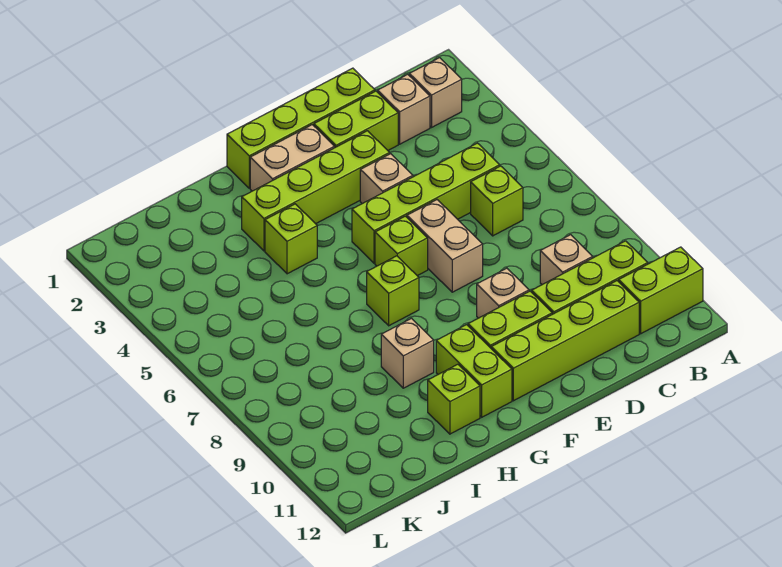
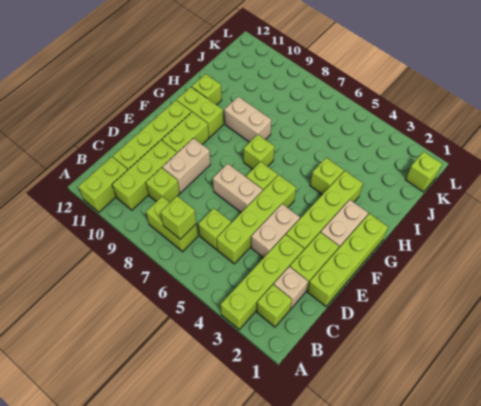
none -> lime 1x4 brick [221,235,304,329]
tan 1x1 brick [409,58,462,127] -> lime 1x1 brick [257,285,292,327]
none -> lime 1x2 brick [146,197,198,252]
none -> lime 1x1 brick [161,196,196,239]
tan 1x1 brick [540,235,593,285] -> lime 1x1 brick [146,168,180,202]
tan 1x1 brick [360,154,413,204] -> tan 1x2 brick [251,204,300,258]
tan 1x1 brick [477,268,529,318] -> tan 1x2 brick [162,138,210,193]
tan 1x1 brick [381,318,434,388] -> tan 1x2 brick [224,97,271,142]
none -> lime 1x1 brick [406,152,442,192]

